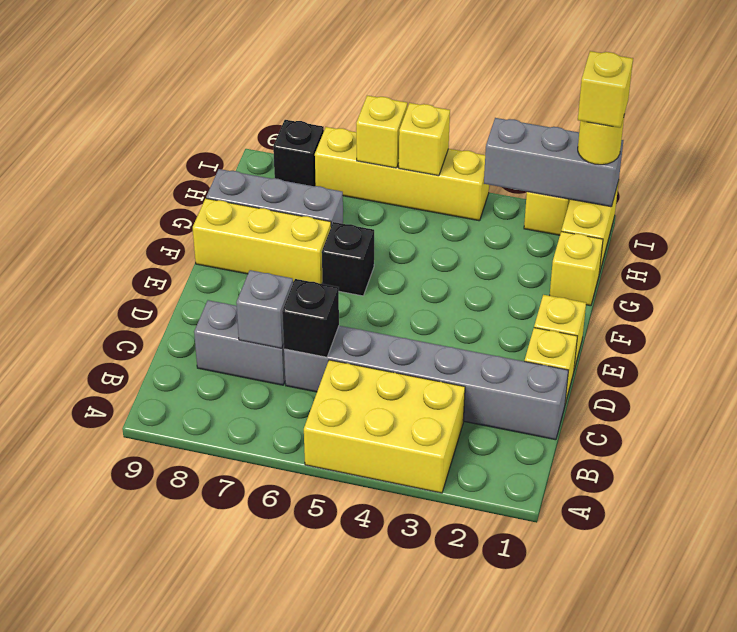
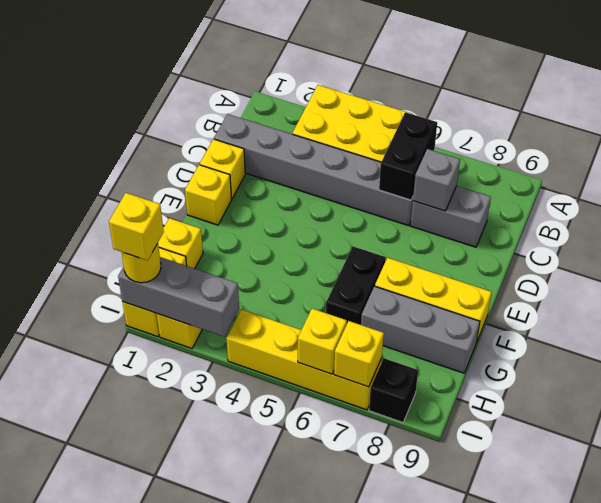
black 1x1 brick [282,279,339,357] -> black 1x2 brick [379,112,437,200]
black 1x1 brick [322,222,374,296] -> black 1x2 brick [326,246,386,325]
yellow 1x1 brick [399,103,450,176] -> yellow 1x1 brick moved to [334,321,384,387]

